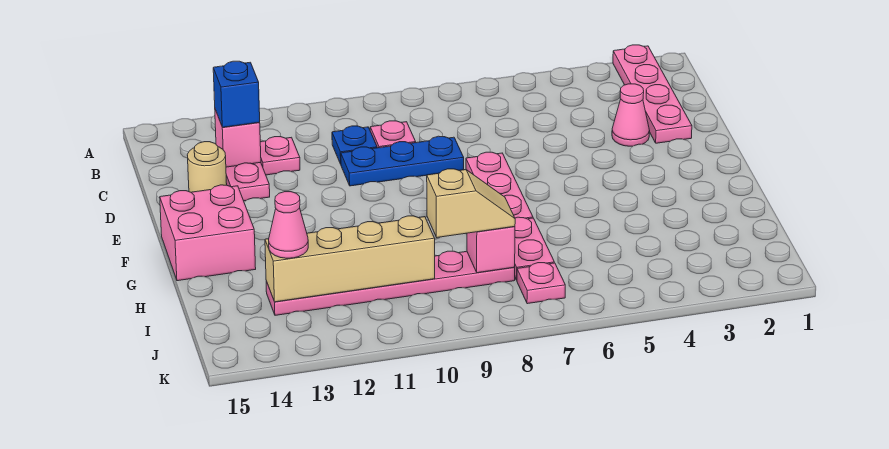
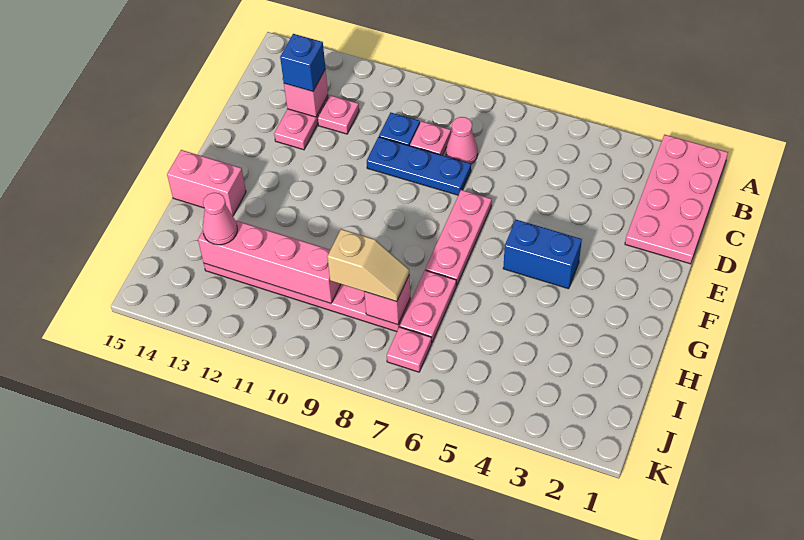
pink 1x4 plate [613,45,692,143] -> pink 2x4 plate [625,135,728,264]
pink 1x1 cone [612,84,650,146] -> pink 1x1 cone moved to [446,117,478,164]
tan 1x1 round brick [187,142,227,192] -> none
none -> blue 1x2 brick [503,220,582,289]
pink 2x2 brick [160,185,256,281] -> pink 1x2 brick [167,150,246,216]
tan 1x4 brick [265,216,435,302] -> pink 1x4 brick [198,221,341,303]

